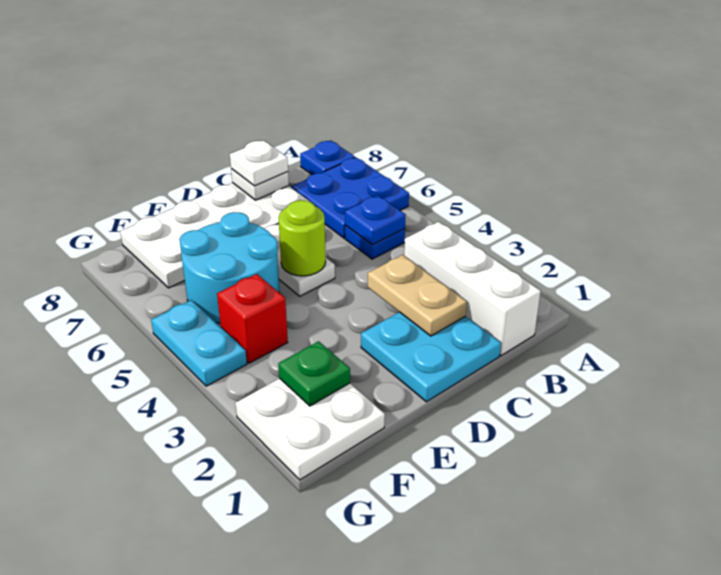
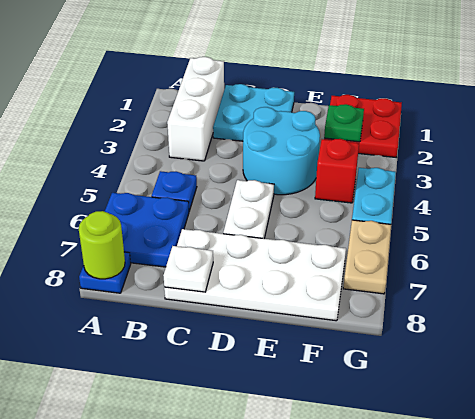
blue 1x1 plate [345,195,406,245] -> none
tan 1x2 plate [368,255,467,336] -> tan 1x2 plate moved to [343,220,391,294]
white 1x1 plate [230,140,288,186] -> none
lime 1x1 round brick [278,200,326,276] -> lime 1x1 round brick moved to [79,211,125,279]
cyan 2x2 round brick [180,212,279,323] -> cyan 2x2 round brick moved to [243,107,320,195]
white 2x2 plate [235,378,385,480] -> red 2x2 plate [324,95,402,157]

